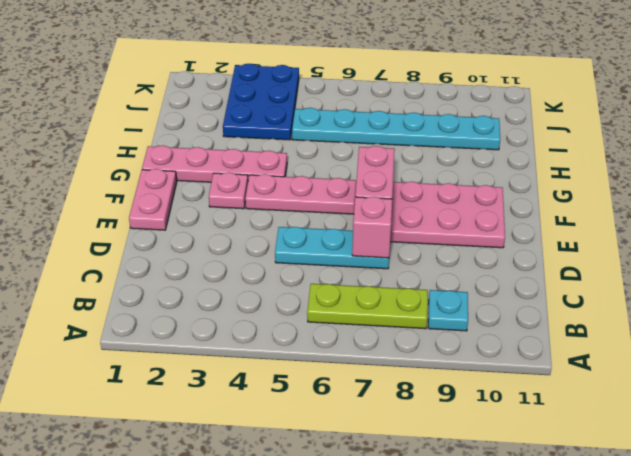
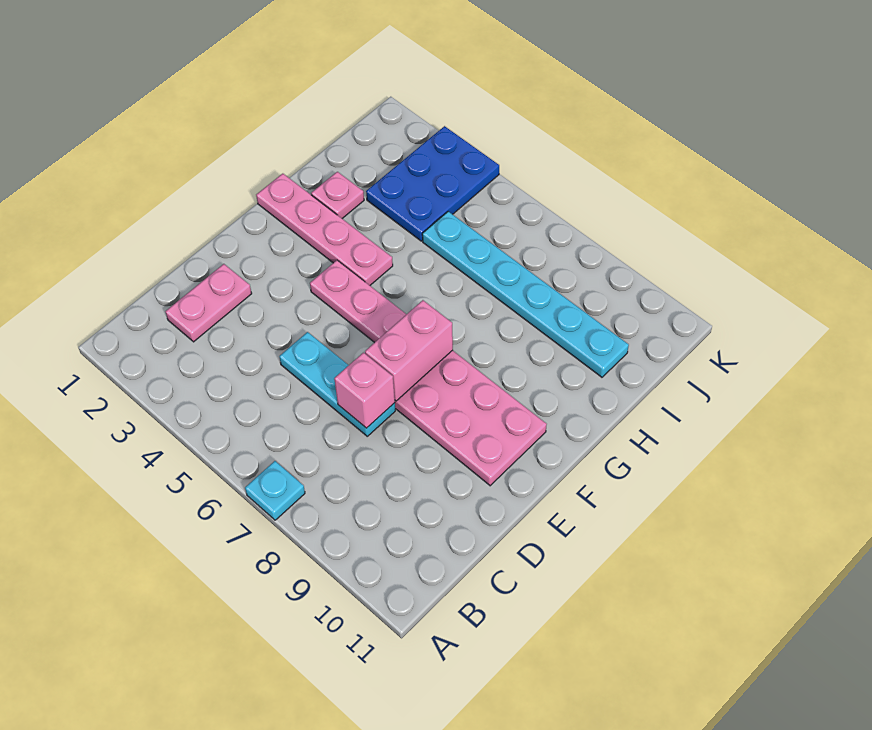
lime 1x3 plate [307,284,428,329] -> none
cyan 1x1 plate [428,290,468,331] -> cyan 1x1 plate moved to [245,461,305,520]
pink 1x2 plate [129,169,177,230] -> pink 1x2 plate moved to [165,264,252,342]
pink 1x1 plate [209,172,248,209] -> pink 1x1 plate moved to [311,172,364,218]

